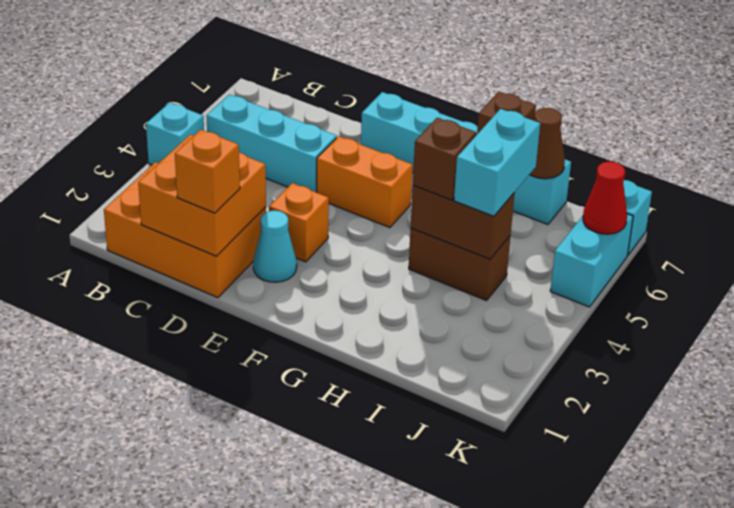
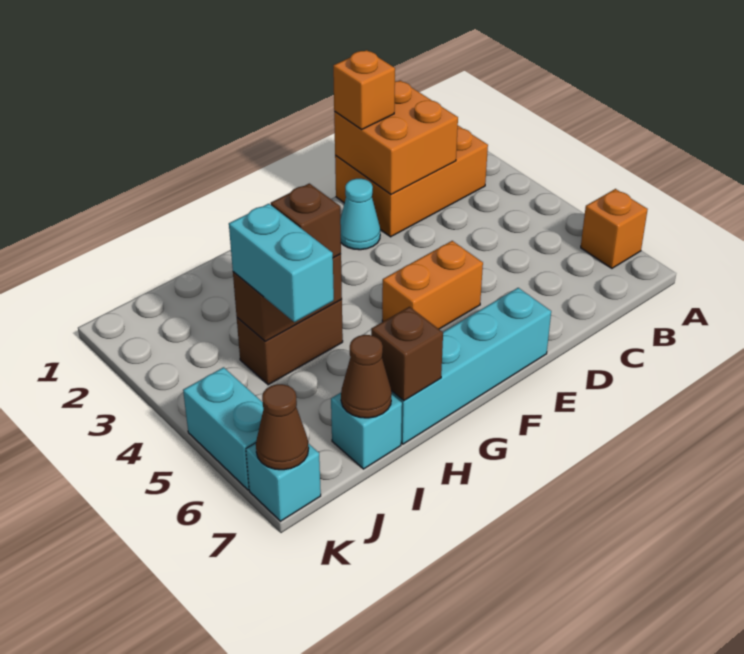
cyan 1x1 brick [146,102,204,165] -> none
cyan 1x3 brick [206,94,337,192] -> none
orange 1x1 brick [269,183,329,262] -> orange 1x1 brick moved to [581,189,648,268]
red 1x1 cone [583,162,627,234] -> none
none -> brown 1x1 cone [256,384,309,470]

